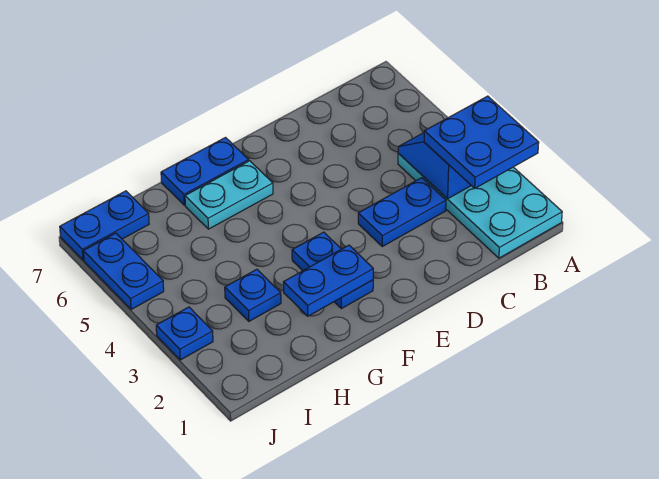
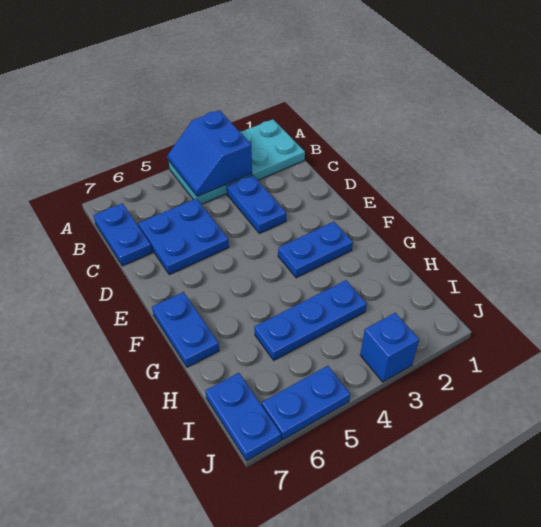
blue 2x2 plate [424,96,539,188] -> blue 2x2 plate moved to [138,199,229,275]
blue 1x2 plate [283,245,373,316] -> blue 1x2 plate moved to [93,203,152,266]
cyan 1x2 plate [185,161,273,229] -> none
blue 1x1 plate [225,269,281,321] -> blue 1x3 plate [254,280,367,360]
blue 1x1 plate [156,307,213,360] -> blue 1x1 brick [360,313,419,382]

